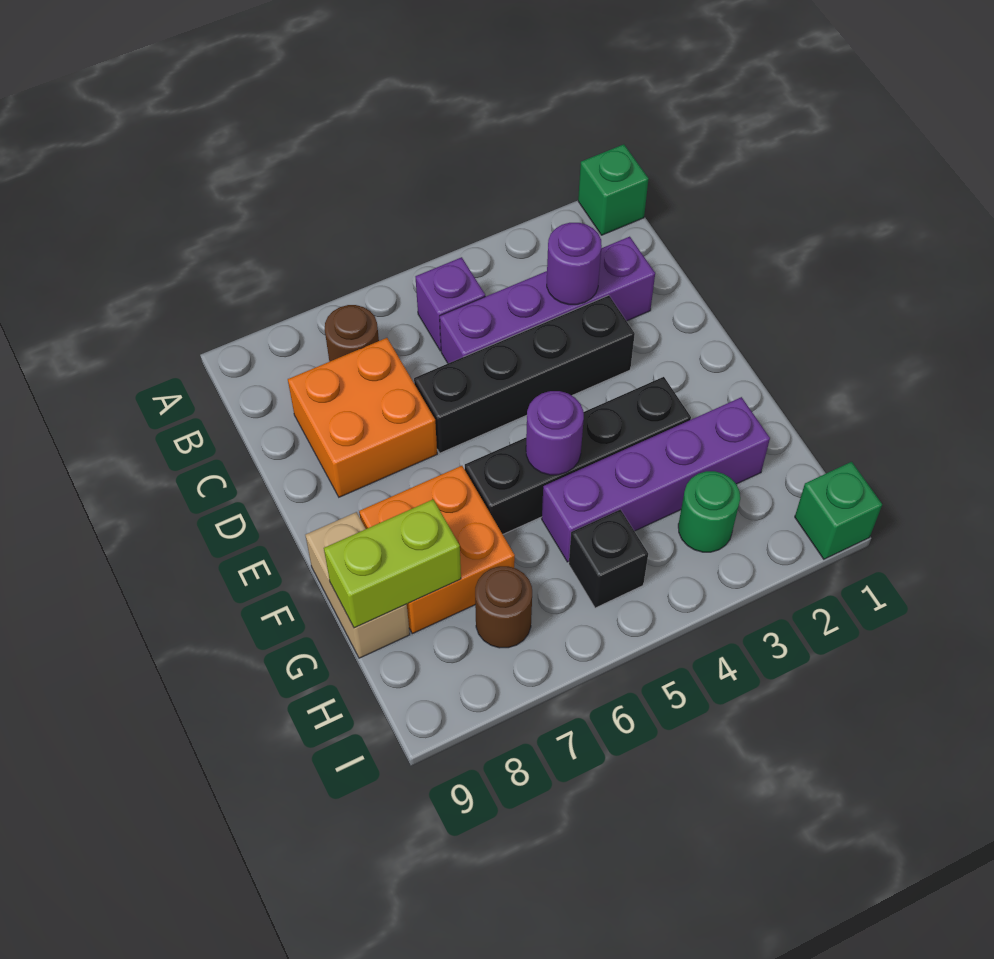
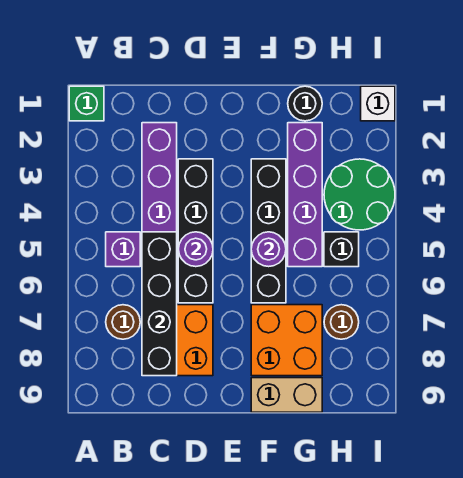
purple 1x1 round brick [547,223,602,305] -> purple 1x1 round brick moved to [179,232,213,267]
none -> black 1x4 brick [142,232,177,376]
none -> black 1x1 round brick [288,86,322,121]
lime 1x2 brick [324,499,461,628] -> none
green 1x1 round brick [678,471,740,552] -> green 2x2 round brick [324,159,395,230]
green 1x1 brick [795,462,882,559] -> white 1x1 brick [361,86,395,121]

